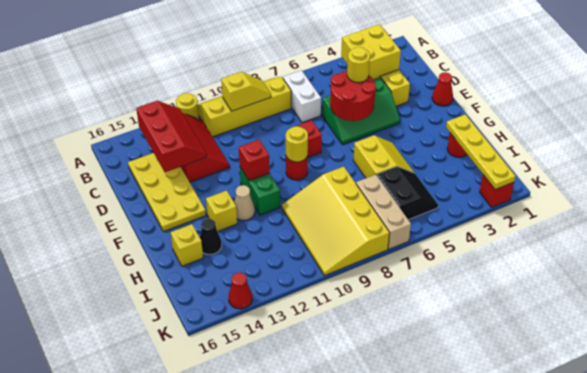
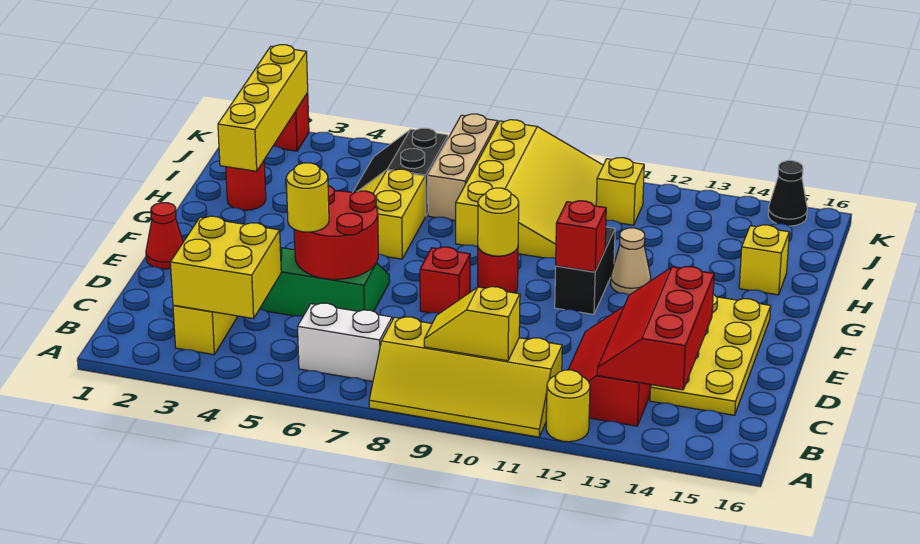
white 1x2 brick [283,70,321,123] -> white 1x2 brick turned to [298,303,392,381]
green 1x2 brick [240,167,280,215] -> black 1x2 brick [555,227,615,314]
yellow 1x1 brick [206,190,237,231] -> yellow 1x1 brick moved to [596,158,644,225]
yellow 1x4 plate [446,114,516,189] -> yellow 1x4 brick [218,45,308,171]
black 1x1 cone [200,219,222,254] -> black 1x1 cone moved to [768,161,807,226]
red 1x1 cone [228,272,252,309] -> none

